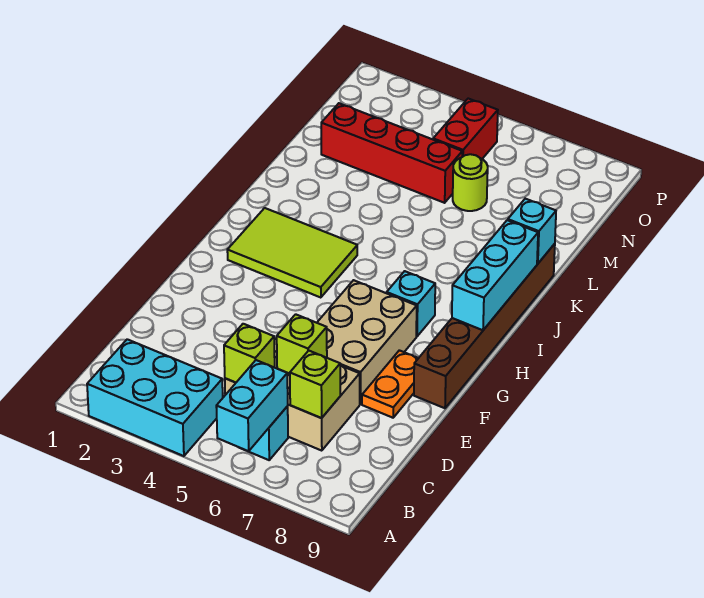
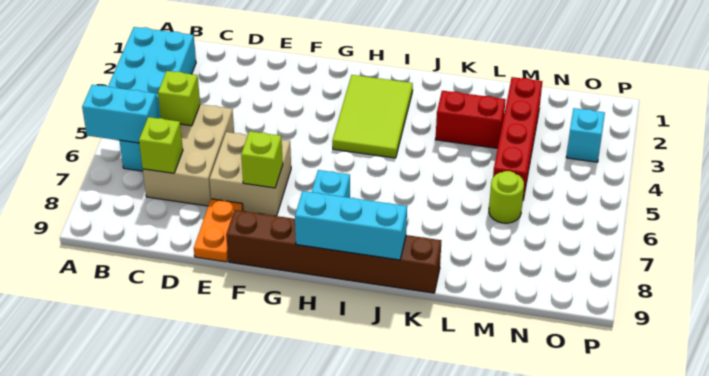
lime 1x1 brick [277,314,327,374] -> lime 1x1 brick moved to [241,131,283,188]
tan 2x3 brick [317,280,417,404] -> tan 2x2 brick [210,132,291,216]
orange 1x2 plate [362,350,418,418] -> orange 1x2 plate turned to [194,199,243,262]
cyan 1x1 brick [508,199,556,264] -> cyan 1x1 brick moved to [566,108,605,162]
red 1x2 brick [433,99,498,159] -> red 1x2 brick moved to [435,91,506,148]

